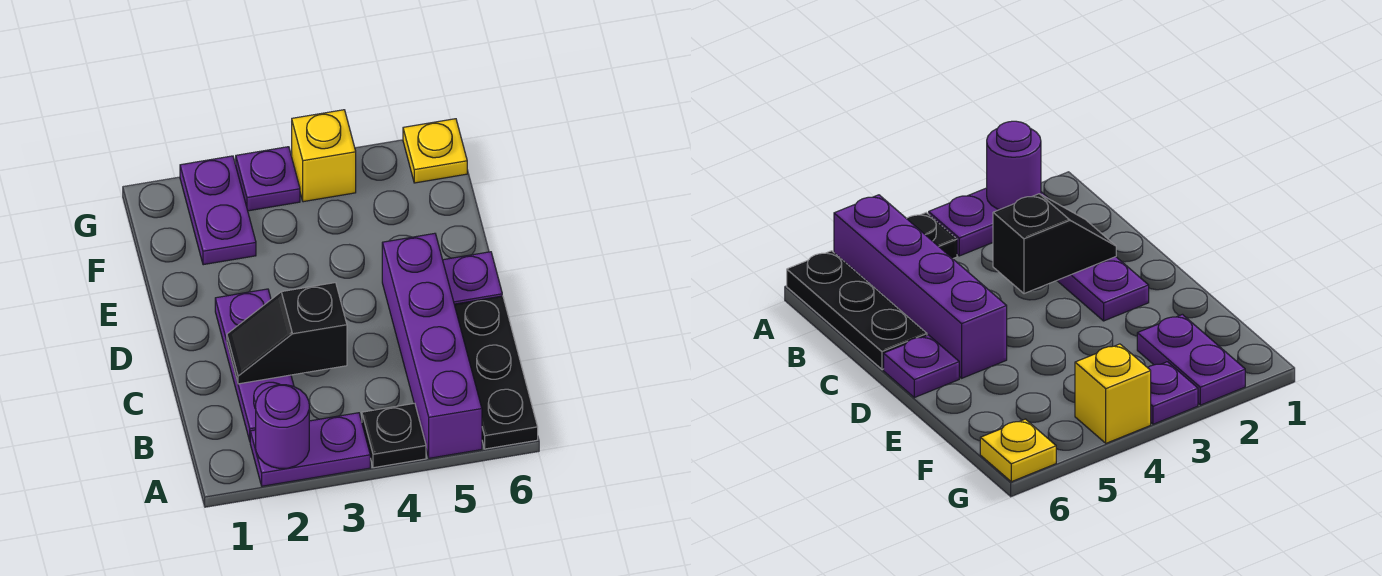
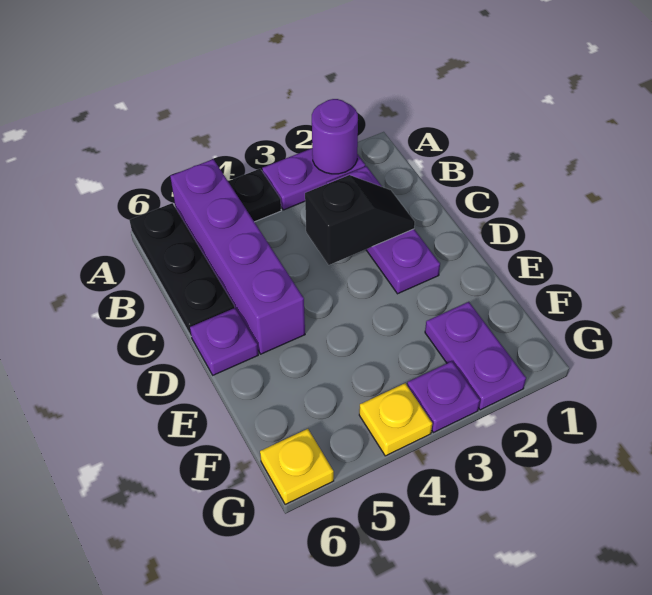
yellow 1x1 brick [292,110,356,202] -> yellow 1x1 plate [359,383,432,456]

